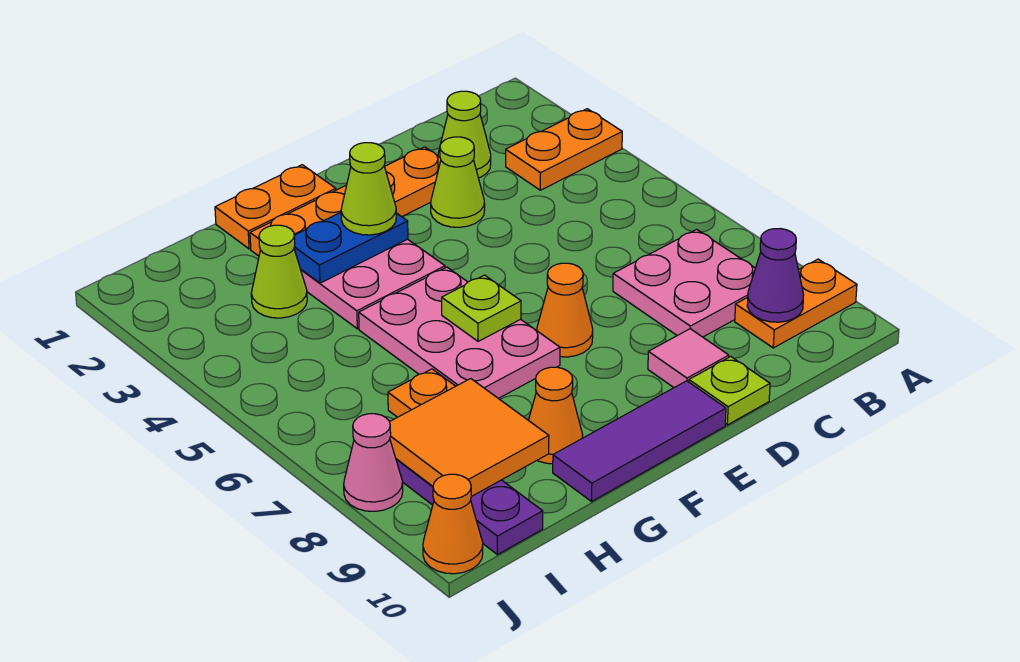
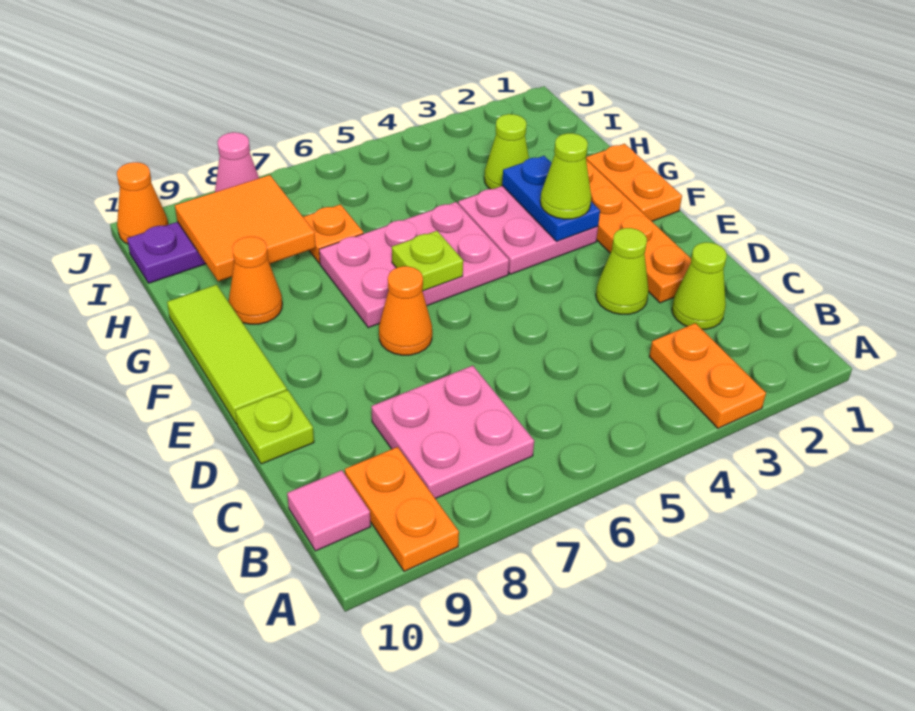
purple 1x1 cone [747,229,804,322] -> none
pink 1x1 tile [648,329,729,388] -> pink 1x1 tile moved to [287,470,371,551]
purple 1x3 tile [553,381,726,501] -> lime 1x3 tile [167,285,287,424]

